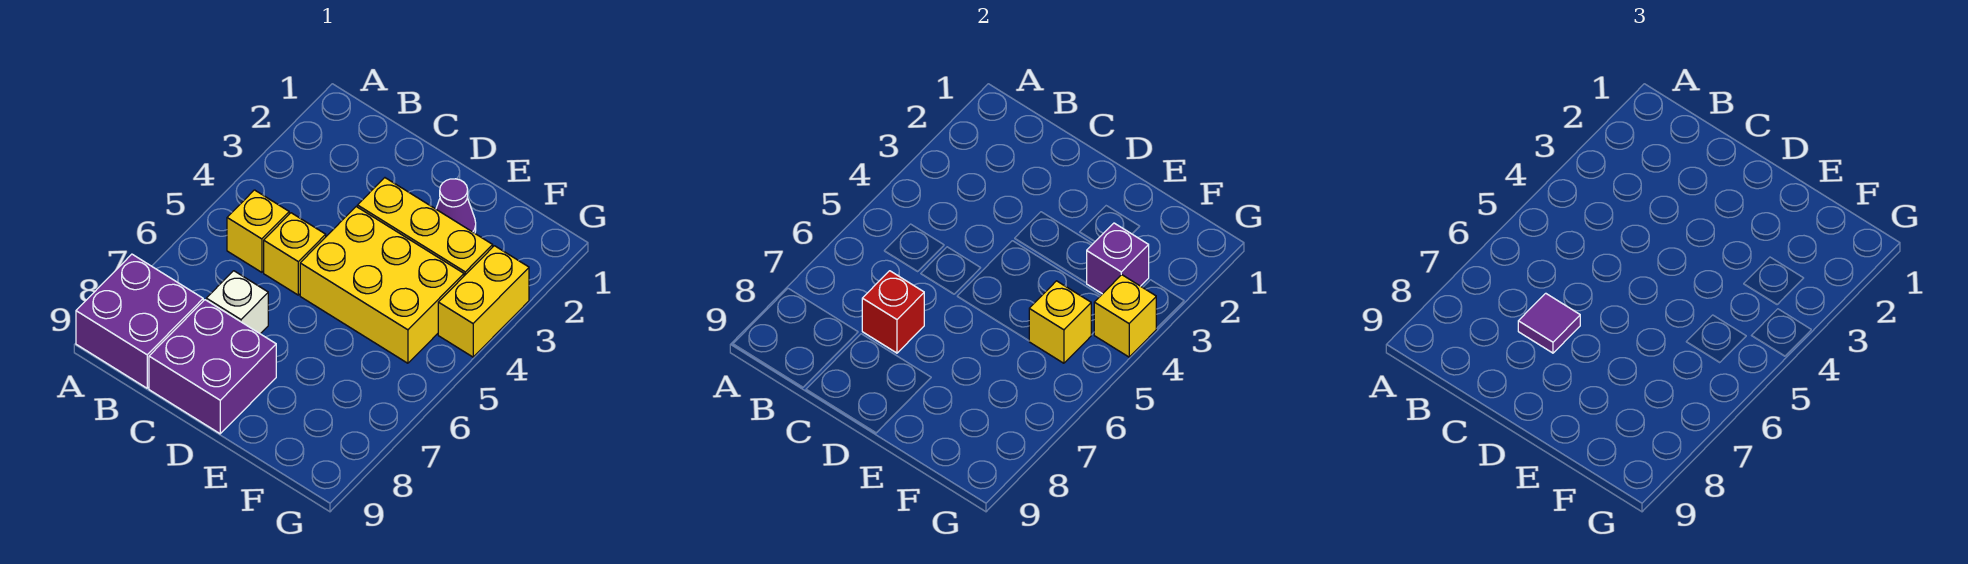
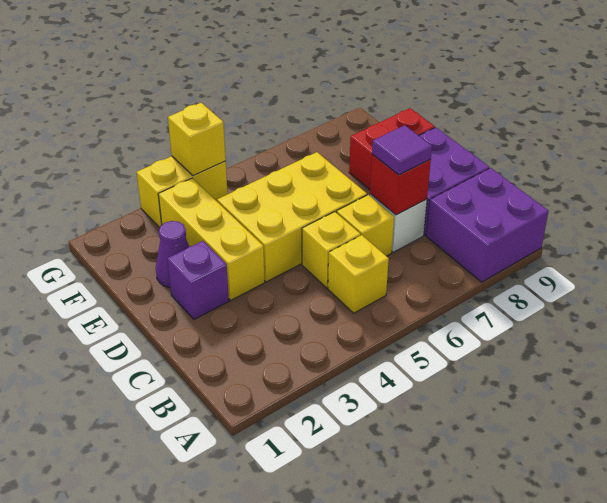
yellow 2x3 brick [300,207,464,363] -> yellow 2x3 brick turned to [217,152,367,282]
none -> red 1x2 brick [349,108,435,190]
purple 1x1 brick [1087,223,1149,294] -> purple 1x1 brick moved to [167,241,229,319]
yellow 1x1 brick [1029,281,1091,363] -> yellow 1x1 brick moved to [336,195,394,256]

